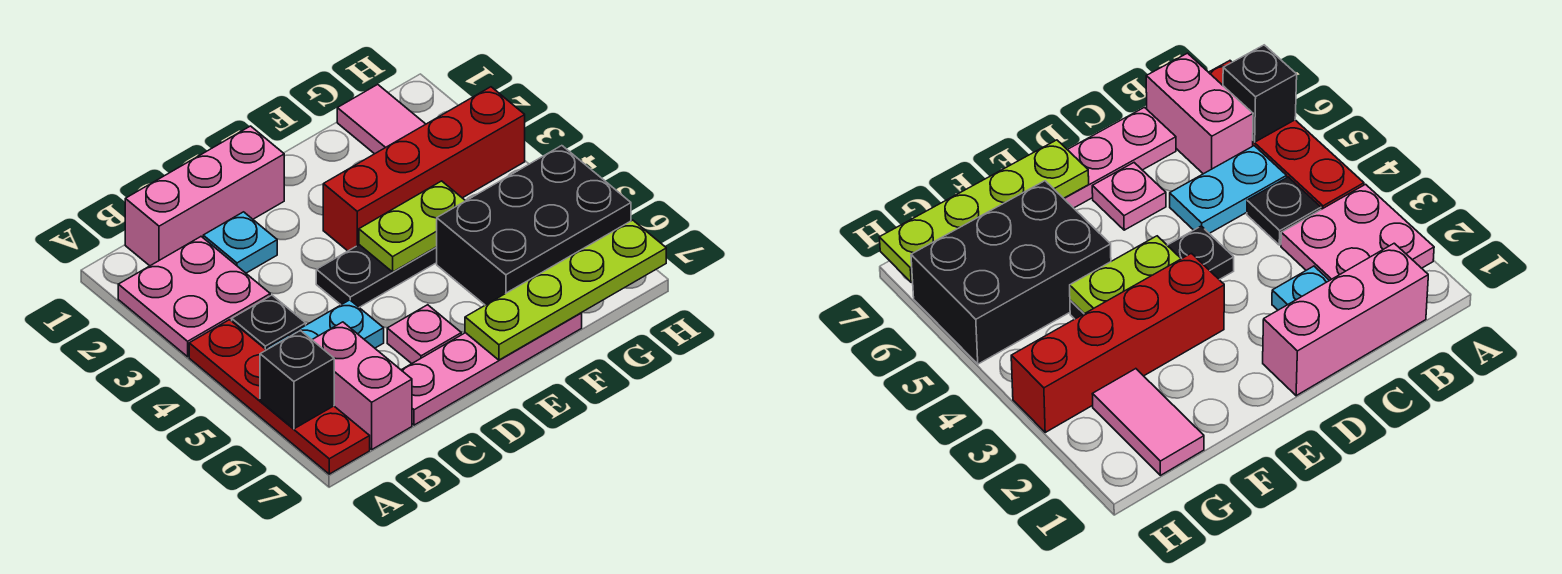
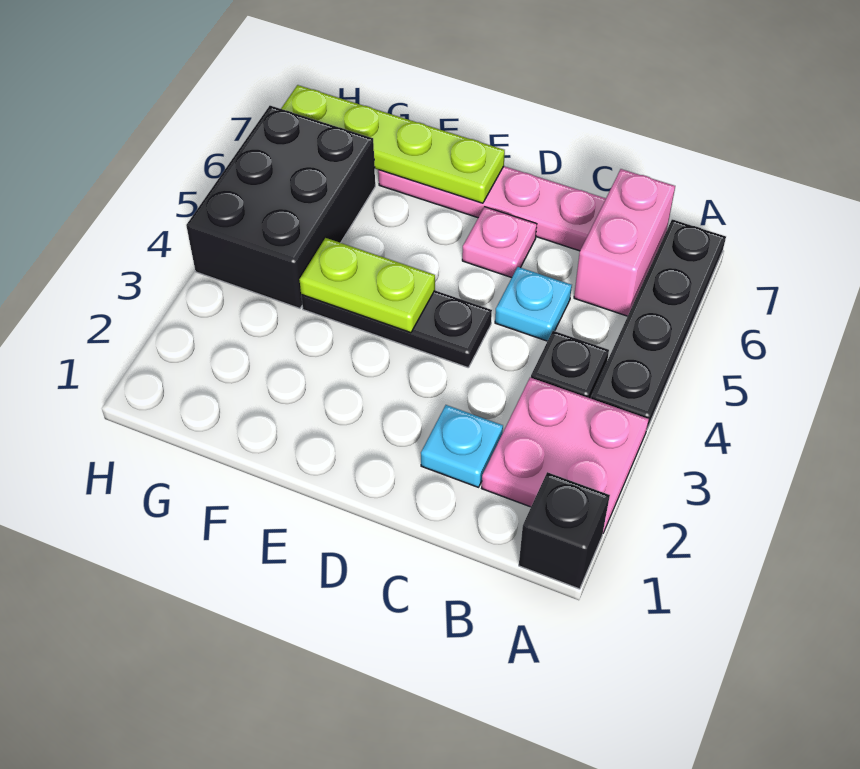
red 1x4 plate [189,320,370,474] -> black 1x4 plate [591,219,726,429]
black 1x1 brick [260,330,334,429] -> black 1x1 brick moved to [519,472,610,589]
pink 1x3 brick [125,126,284,266] -> none
cyan 1x2 plate [267,300,384,349] -> cyan 1x1 plate [495,267,572,341]
red 1x4 brick [323,87,525,251] -> none
black 2x3 brick [437,146,631,305] -> black 2x3 brick turned to [186,106,375,308]
pink 1x2 tile [337,84,426,154] -> none

